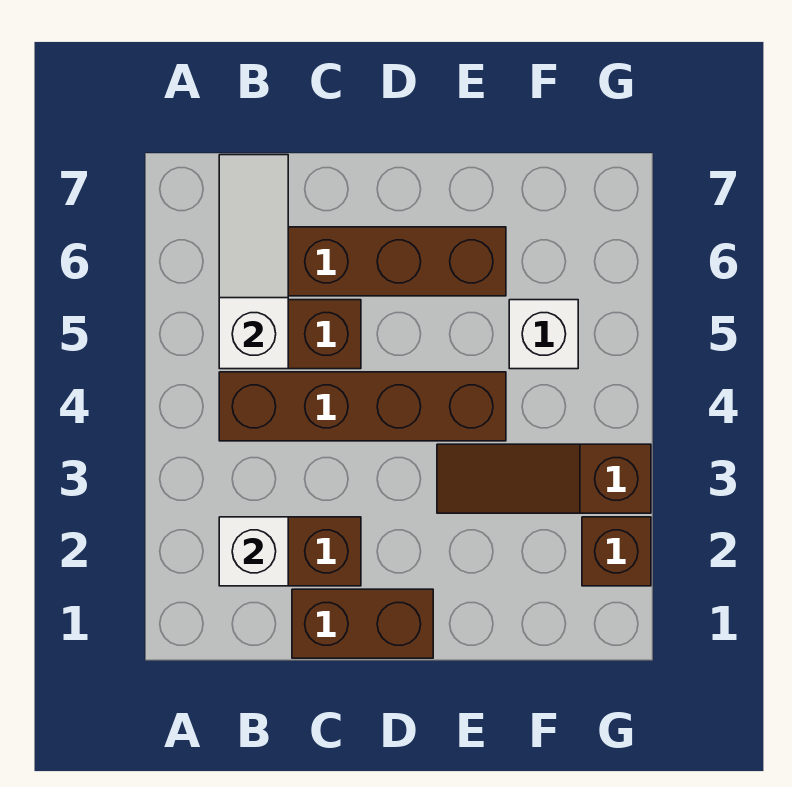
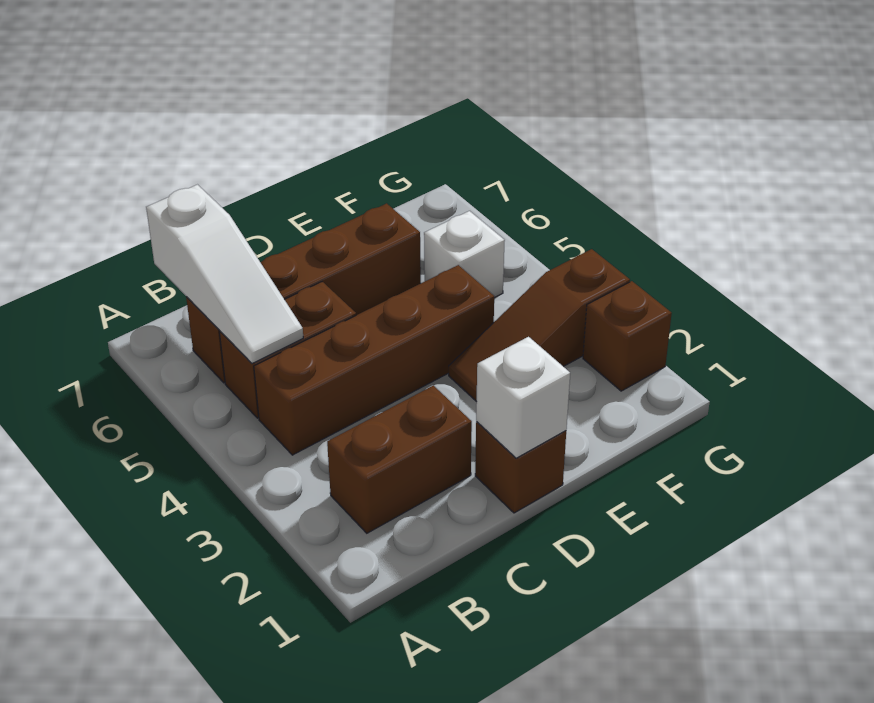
white 1x1 brick [219,517,288,586] -> white 1x1 brick moved to [476,337,570,458]
white 1x3 slope [219,155,288,369] -> white 1x3 slope turned to [146,185,303,363]
brown 1x2 brick [292,589,433,658] -> brown 1x1 brick [475,422,566,513]

